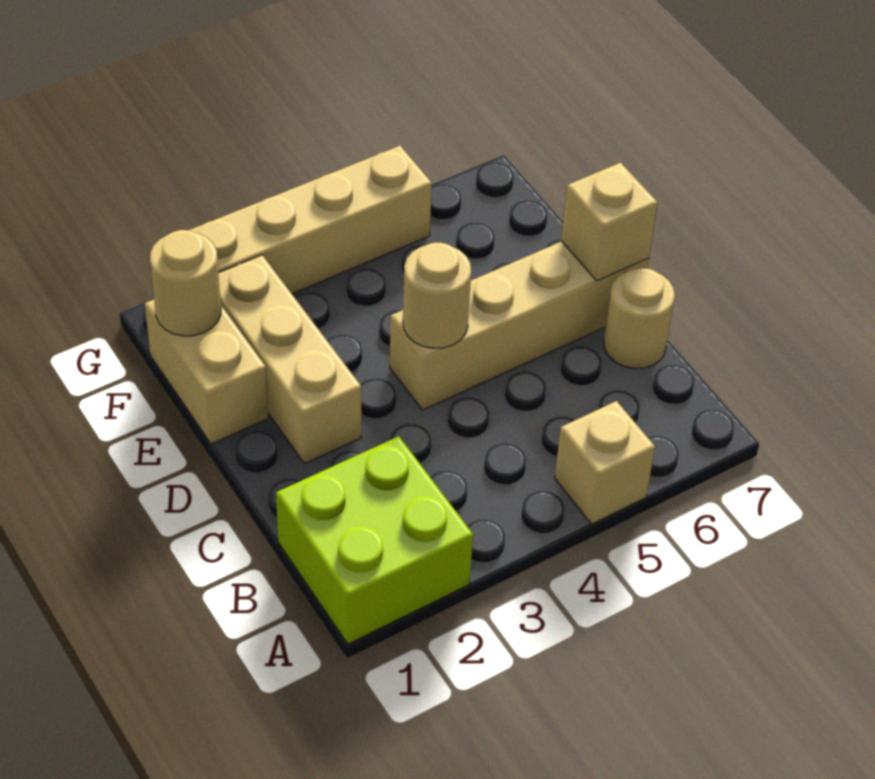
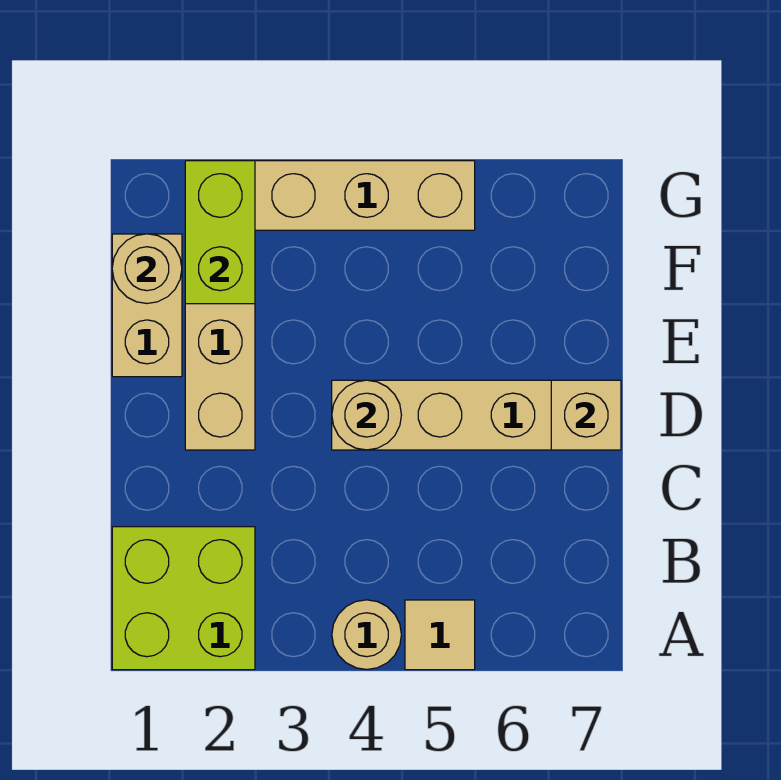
tan 1x1 brick [555,401,655,524] -> tan 1x1 tile [405,600,475,670]
tan 1x1 round brick [604,268,675,369] -> tan 1x1 round brick moved to [332,600,401,670]
none -> lime 1x2 brick [185,161,255,304]

